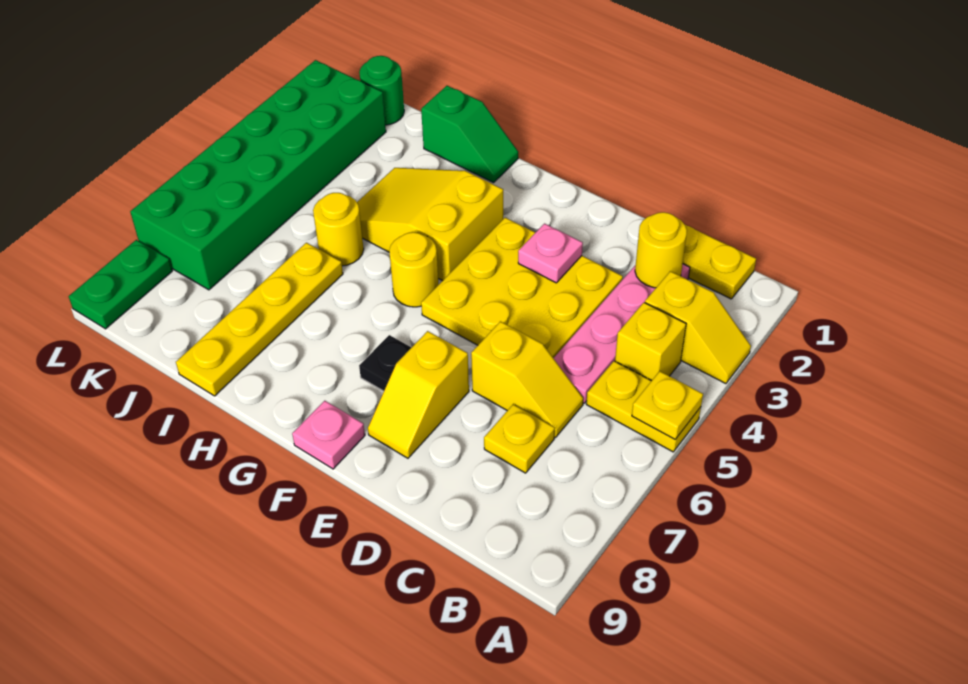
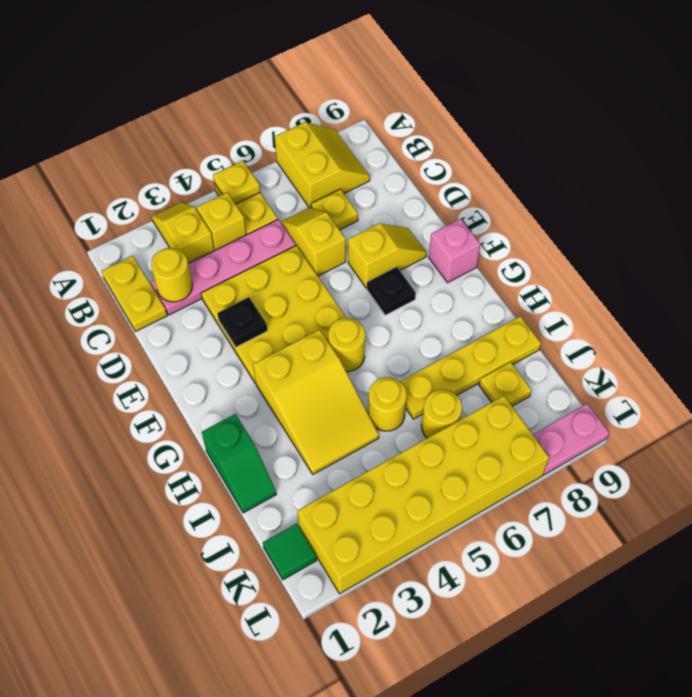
none -> yellow 2x2 slope [275,122,370,208]
pink 1x1 plate [518,224,583,283] -> black 1x1 plate [217,297,267,347]
pink 1x1 plate [292,401,365,469] -> pink 1x1 brick [429,219,480,283]
green 1x2 slope [421,86,518,183] -> green 1x2 slope turned to [202,414,276,513]
none -> yellow 1x1 round brick [422,390,462,438]
none -> yellow 1x1 plate [479,362,532,406]
green 1x1 round brick [359,56,404,125] -> green 1x1 tile [263,524,317,580]
green 2x6 brick [130,60,386,290] -> yellow 2x6 brick [298,396,549,594]
green 1x2 plate [69,240,172,329] -> pink 1x2 plate [533,404,609,475]

